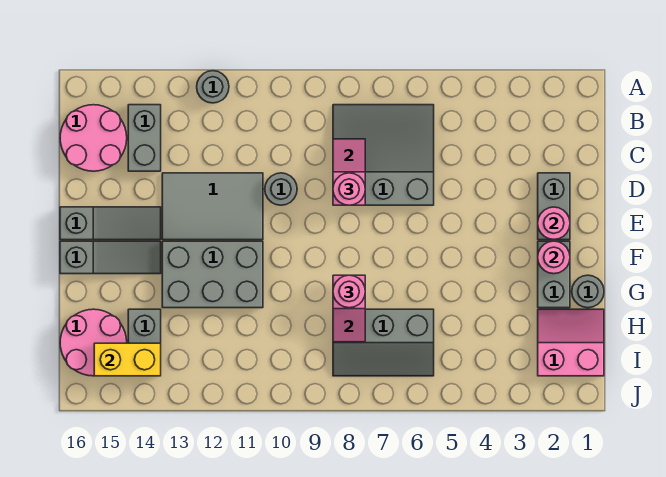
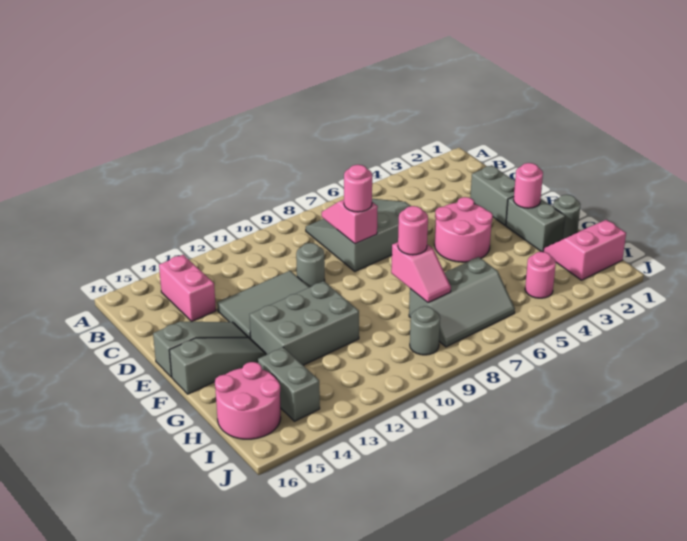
grey 1x1 round brick [197,71,229,103] -> grey 1x1 round brick moved to [410,306,440,355]
grey 1x2 brick [128,105,161,171] -> pink 1x2 brick [159,255,216,322]
pink 2x2 round brick [60,105,127,171] -> pink 2x2 round brick moved to [435,197,493,262]
pink 1x1 round brick [538,207,570,240] -> pink 1x1 round brick moved to [525,252,556,298]
yellow 1x2 brick [94,343,161,376] -> none

